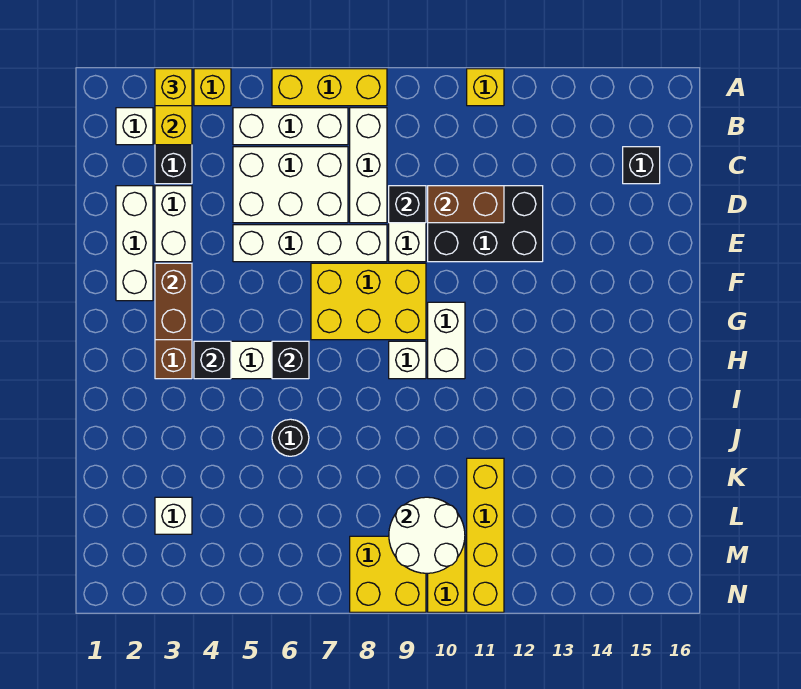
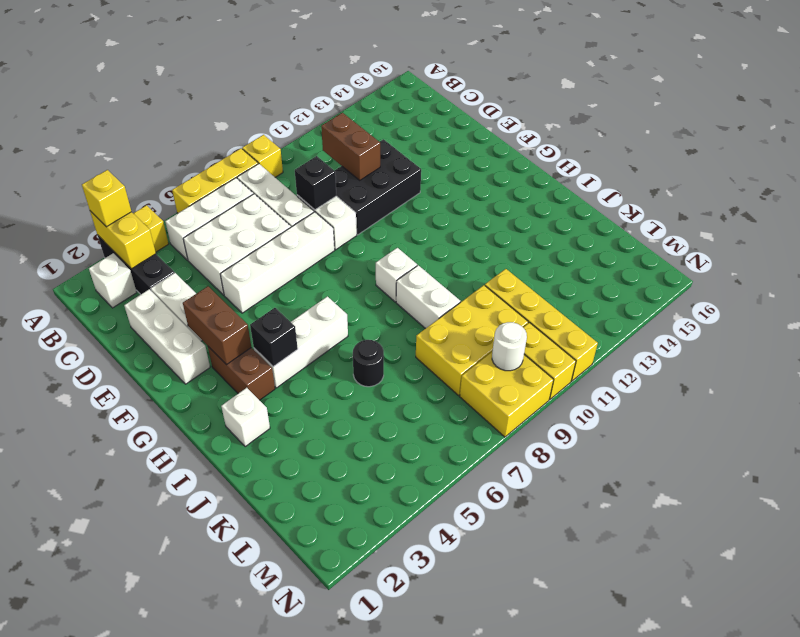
yellow 1x1 brick [467,69,504,106] -> yellow 1x1 brick moved to [242,135,283,177]
black 1x1 brick [623,147,660,184] -> none
brown 1x2 brick [428,186,504,223] -> brown 1x2 brick turned to [321,113,380,180]
yellow 2x3 brick [311,263,426,340] -> yellow 2x3 brick moved to [416,285,528,395]
white 1x2 brick [428,302,465,379] -> white 1x2 brick moved to [396,265,460,329]
black 1x1 brick [272,341,309,379] -> none
white 1x1 brick [155,497,192,534] -> white 1x1 brick moved to [221,388,270,447]
white 2x2 round brick [389,497,465,573] -> white 1x1 round brick [492,322,527,371]

